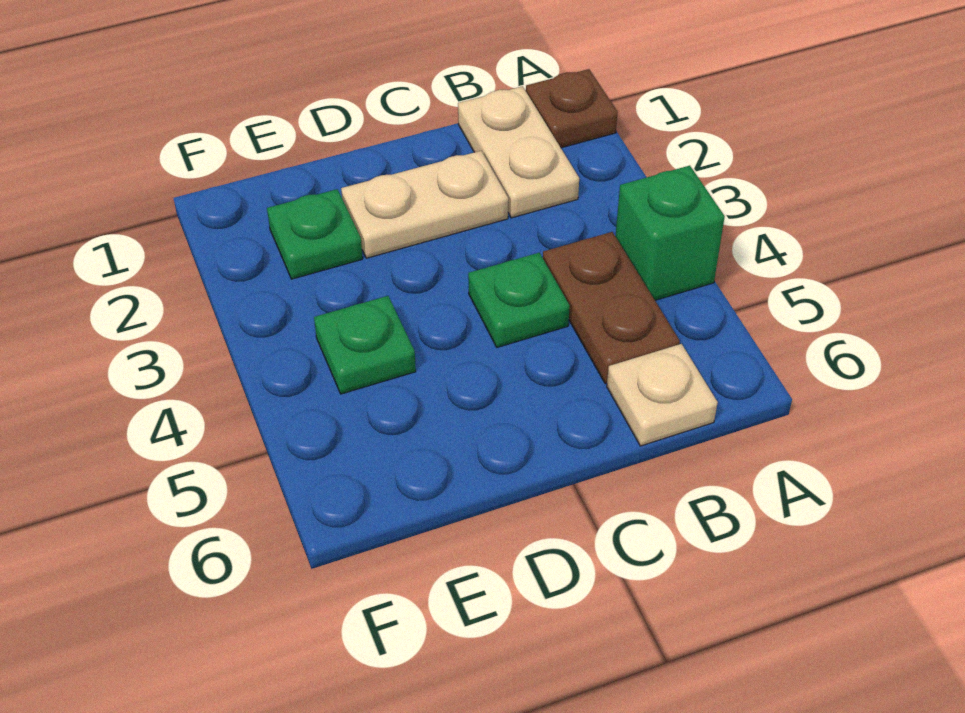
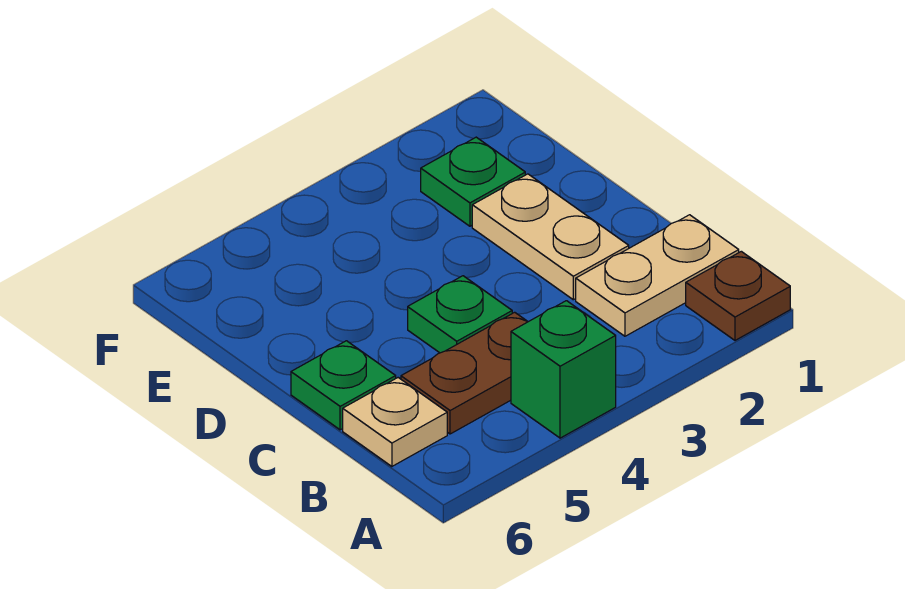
green 1x1 plate [314,296,416,394] -> green 1x1 plate moved to [291,341,396,430]

